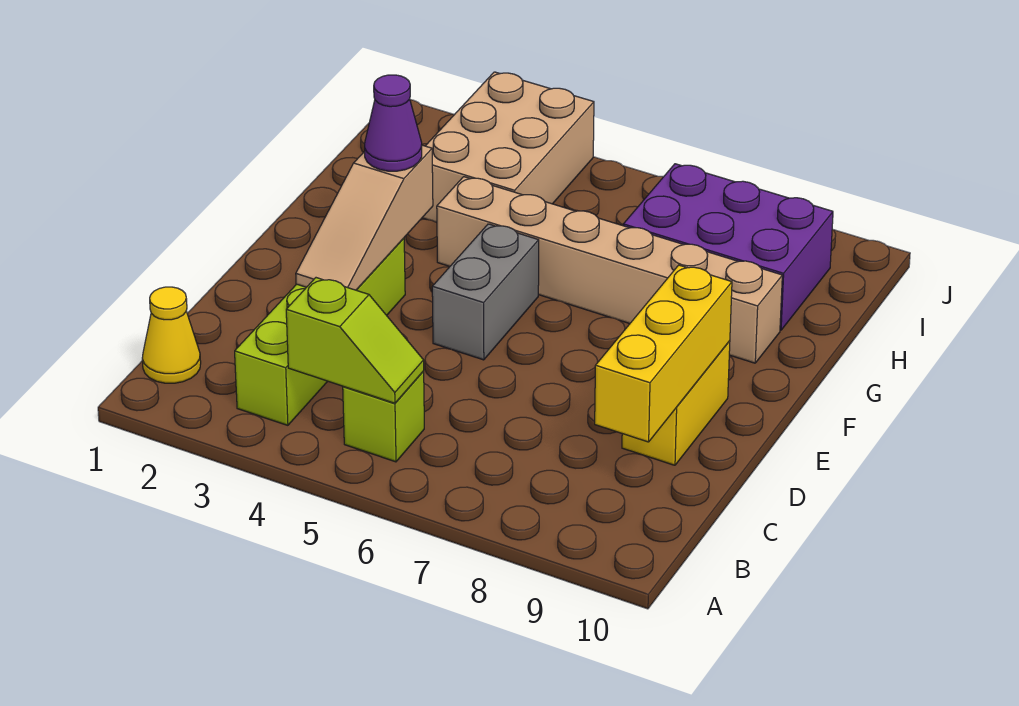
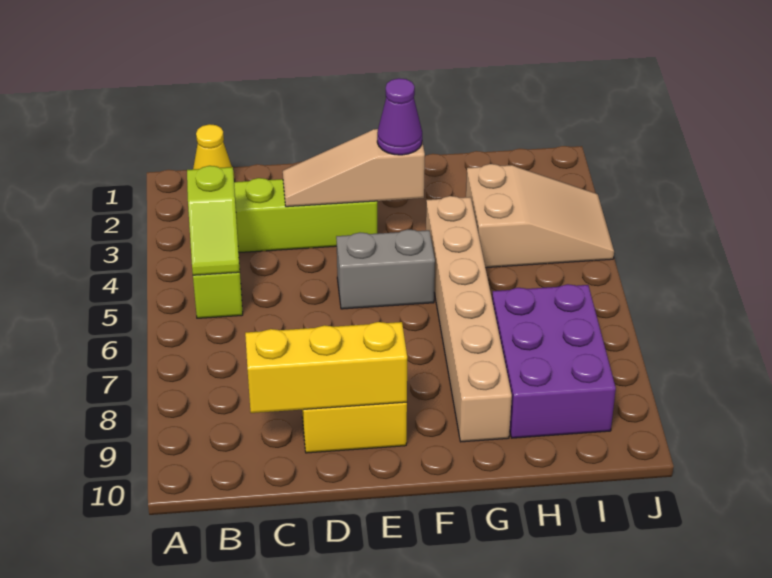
tan 2x3 brick [422,72,594,223] -> tan 2x3 slope [466,164,614,268]

